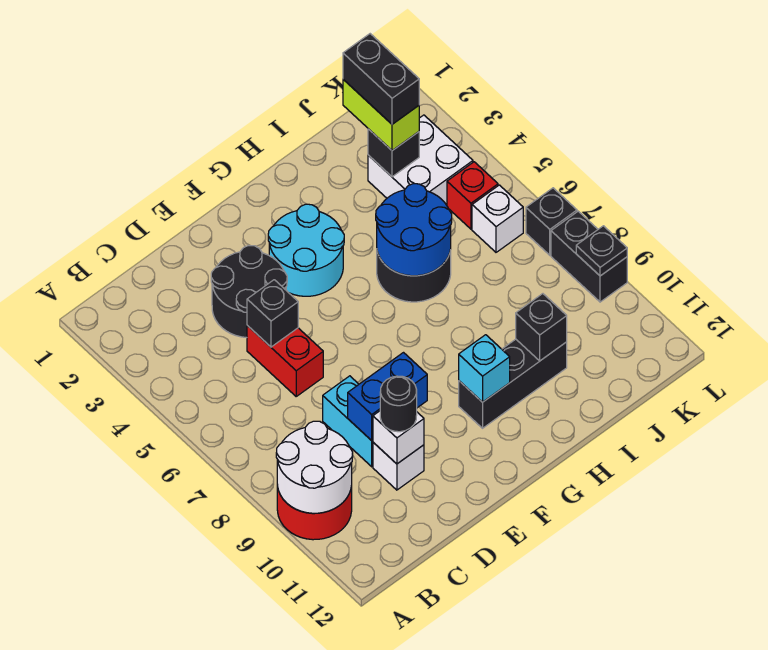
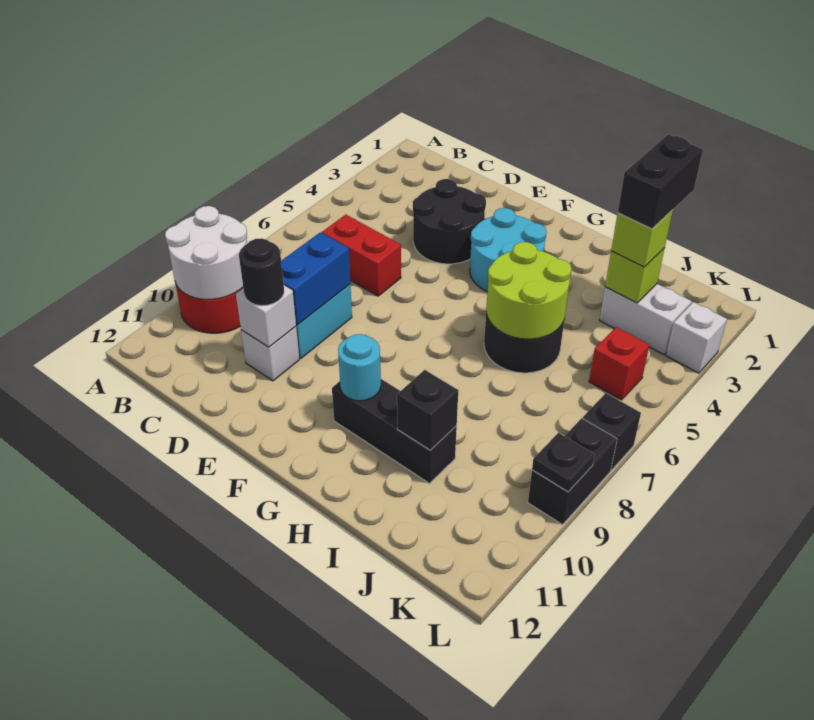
red 1x2 brick [247,326,323,396] -> red 1x2 brick turned to [322,215,401,296]
black 1x1 brick [247,280,298,347] -> none
blue 1x2 brick [348,353,427,441] -> blue 1x2 brick turned to [281,232,350,325]
cyan 1x1 brick [459,335,510,402] -> cyan 1x1 round brick [338,334,381,401]
blue 2x2 round brick [376,184,452,276] -> lime 2x2 round brick [486,242,572,339]
lime 1x2 brick [343,79,419,151] -> lime 1x1 brick [611,210,673,267]
white 2x2 brick [368,115,473,205] -> white 1x2 brick [600,284,691,355]
black 1x1 brick [368,129,419,177] -> lime 1x1 brick [605,248,665,303]
white 1x1 brick [472,185,523,252] -> white 1x1 brick moved to [666,302,727,373]

